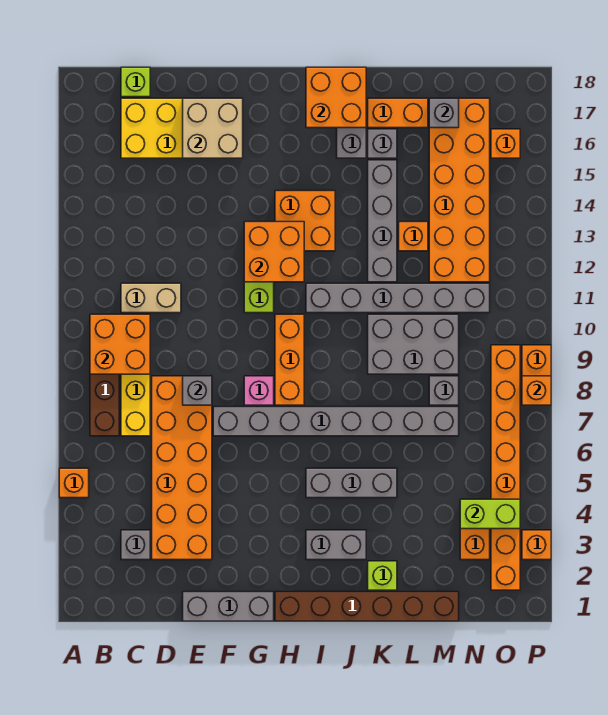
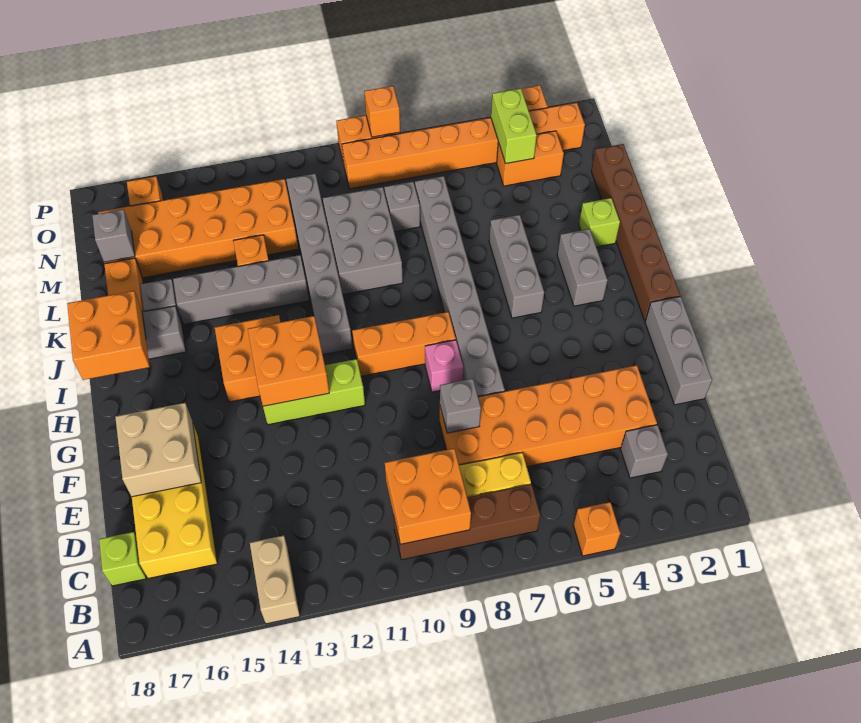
tan 1x2 brick [121,283,181,313] -> tan 1x2 brick moved to [250,536,300,624]

